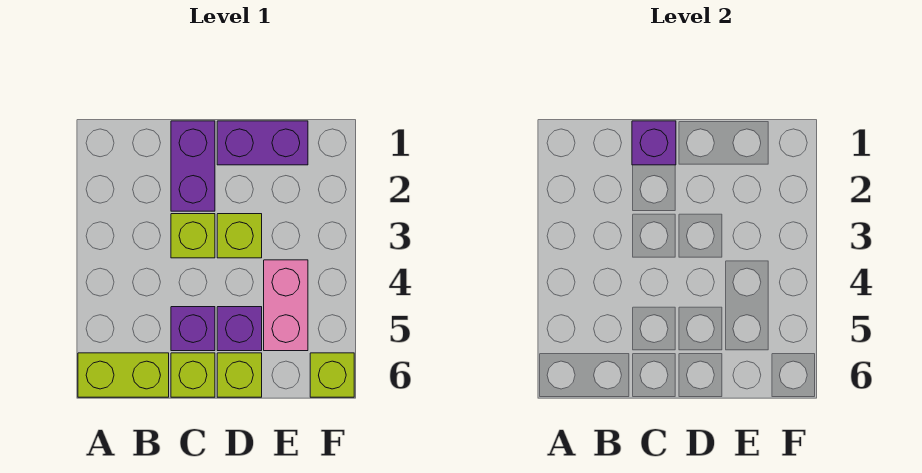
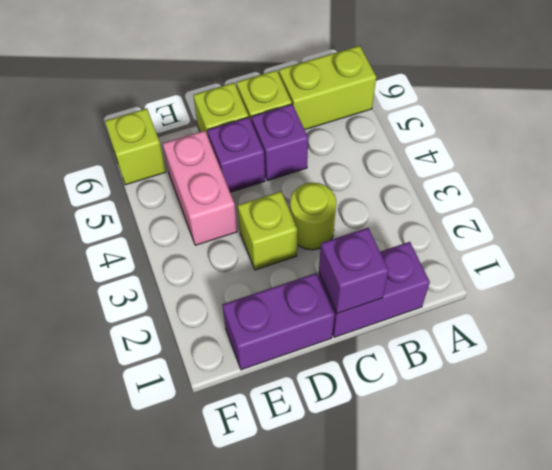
purple 1x2 brick [171,121,215,211] -> purple 1x2 brick turned to [318,242,430,337]
lime 1x1 brick [171,214,215,258] -> lime 1x1 round brick [290,183,337,250]

